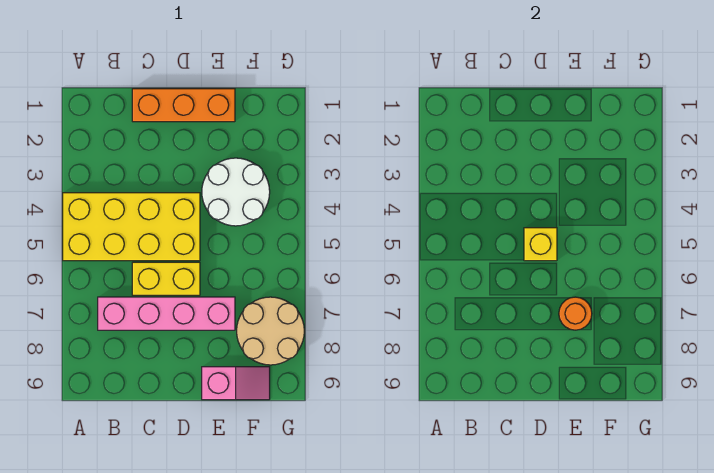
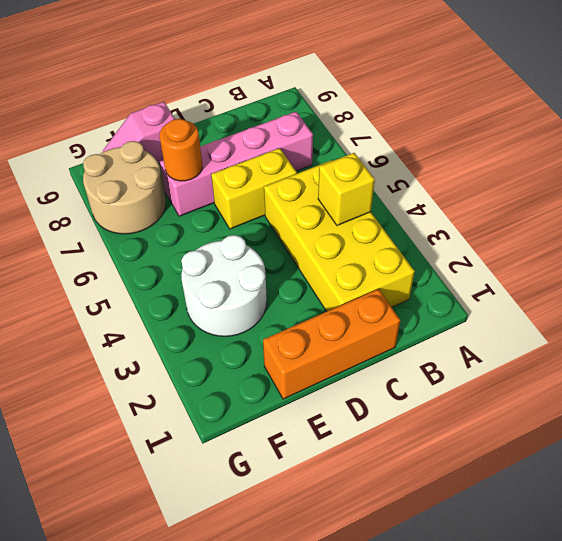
yellow 2x4 brick [63,193,200,261] -> yellow 2x4 brick turned to [264,160,415,312]
yellow 1x1 brick [524,228,557,261] -> yellow 1x1 brick moved to [318,153,375,226]

